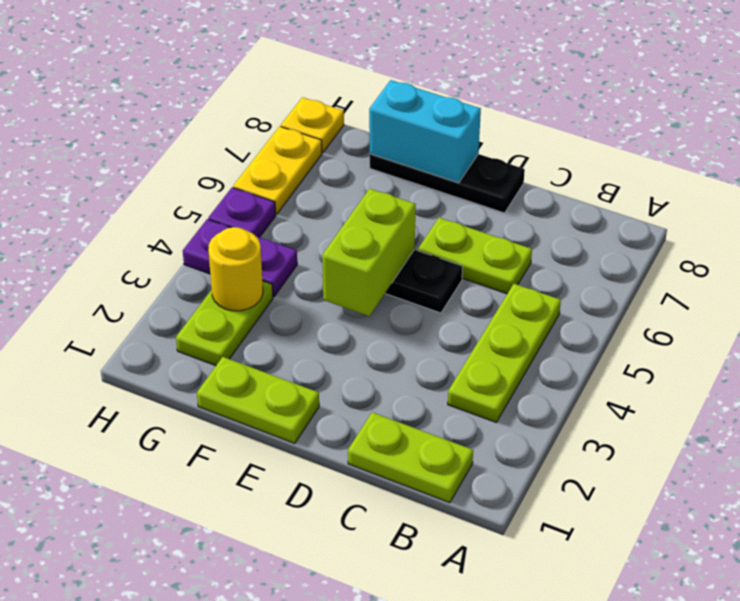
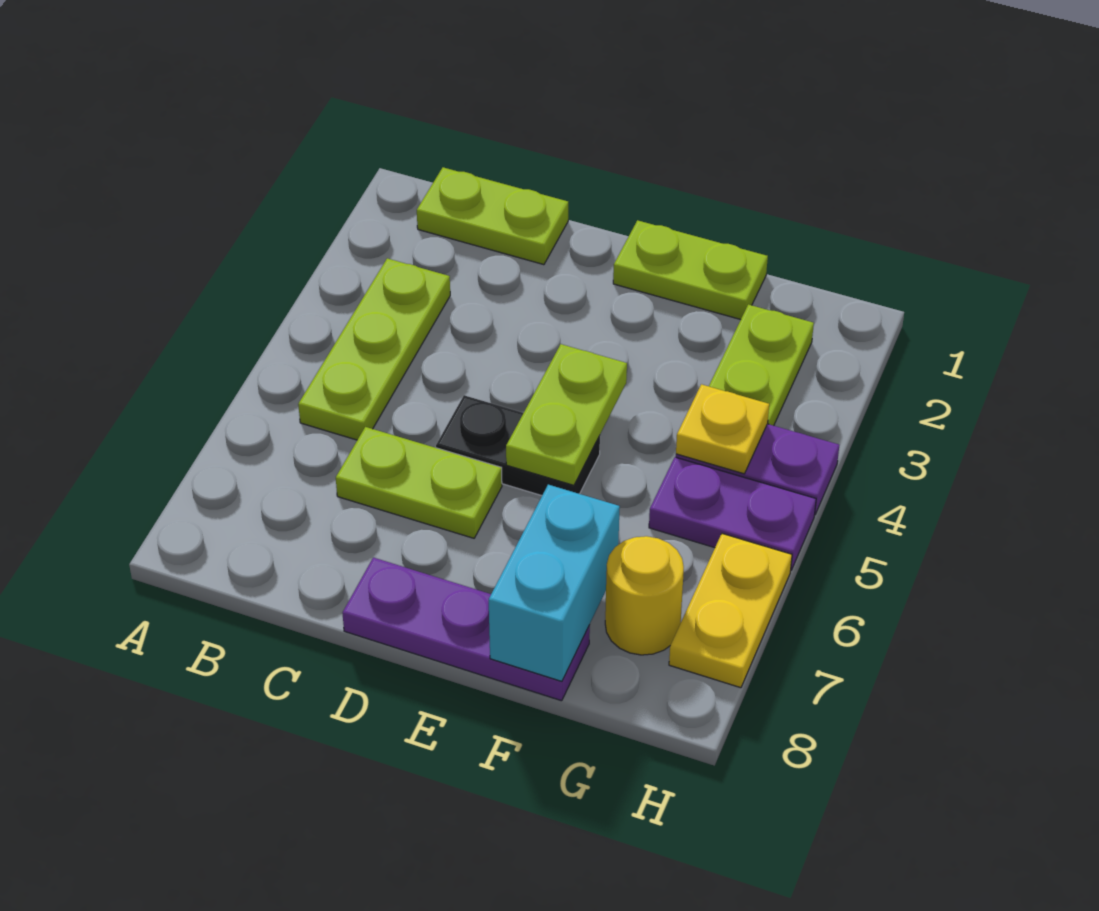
black 1x3 plate [370,154,525,213] -> purple 1x3 plate [342,558,590,701]
lime 1x2 brick [322,189,416,316] -> lime 1x2 plate [506,344,627,485]
cyan 1x2 brick [369,80,481,183] -> cyan 1x2 brick turned to [489,485,620,681]
yellow 1x1 round brick [208,227,263,311] -> yellow 1x1 round brick moved to [605,536,684,655]
purple 1x1 plate [208,187,276,237] -> purple 1x2 plate [649,457,816,570]
yellow 1x1 plate [281,97,344,153] -> yellow 1x1 plate moved to [676,384,769,474]

